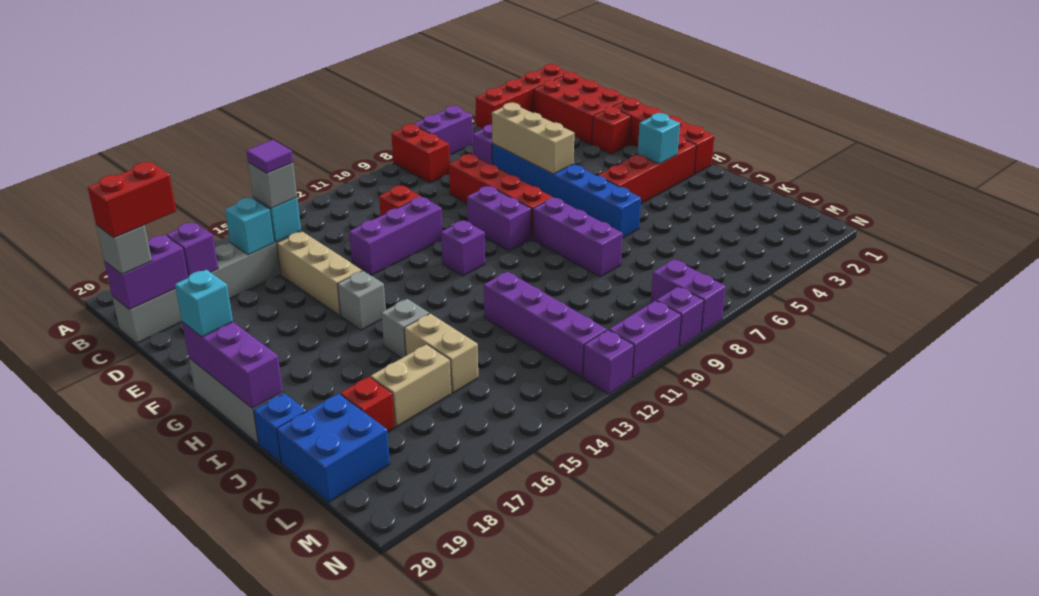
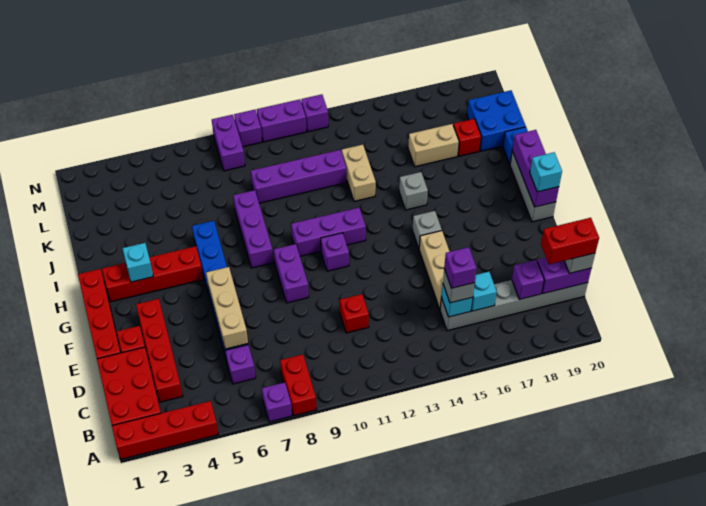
purple 1x2 brick [414,106,473,155] -> purple 1x1 brick [262,382,292,422]
purple 1x1 tile [246,140,293,173] -> purple 1x1 brick [444,247,477,288]
red 1x4 brick [449,154,553,239] -> red 1x4 brick moved to [136,299,183,402]
purple 1x3 brick [349,197,442,275] -> purple 1x3 brick moved to [291,208,366,256]
purple 1x4 brick [484,272,607,377] -> purple 1x4 brick turned to [251,150,347,203]
tan 1x2 brick [404,314,478,393] -> tan 1x2 brick moved to [342,145,376,201]

